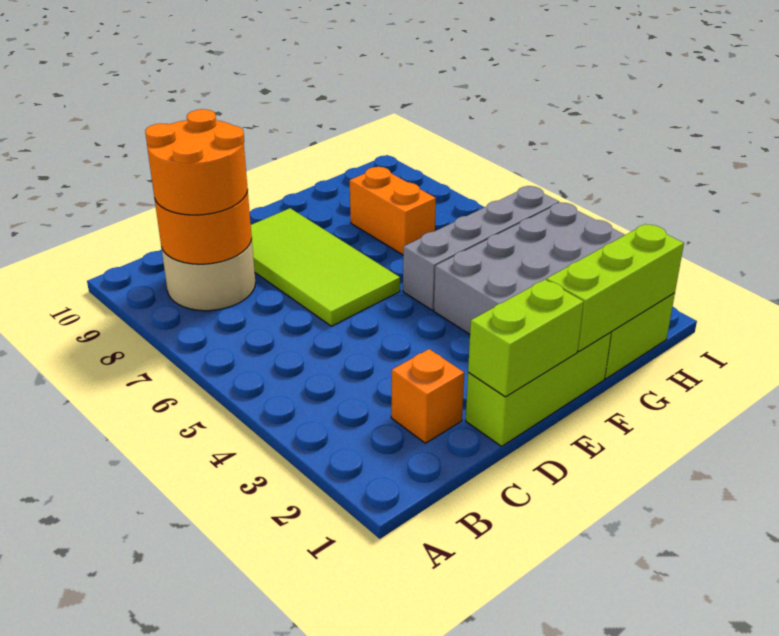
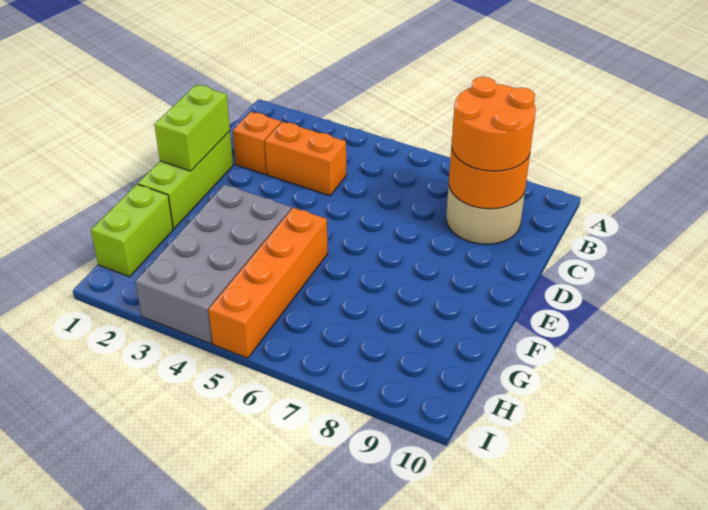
lime 2x4 tile [251,208,400,326] -> none
lime 1x3 brick [546,224,684,351] -> none
grey 1x4 brick [403,186,559,310] -> orange 1x4 brick [208,208,328,358]
orange 1x2 brick [350,167,436,255] -> orange 1x2 brick moved to [265,122,346,196]

